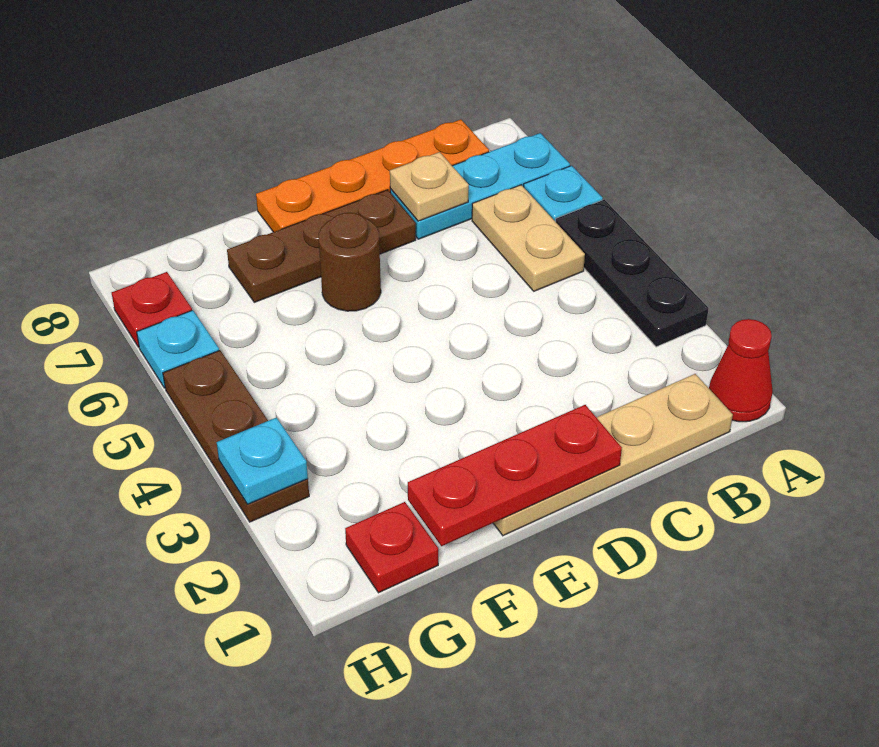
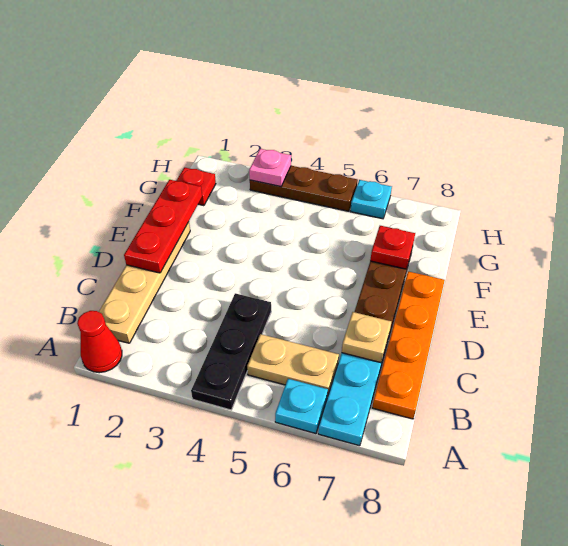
black 1x3 plate [556,200,709,347] -> black 1x3 plate turned to [191,293,271,410]
brown 1x1 round brick [319,213,381,311] -> none
cyan 1x1 plate [217,418,308,504] -> pink 1x1 plate [249,149,291,187]
red 1x1 plate [112,272,192,347] -> red 1x1 plate moved to [370,226,415,269]

